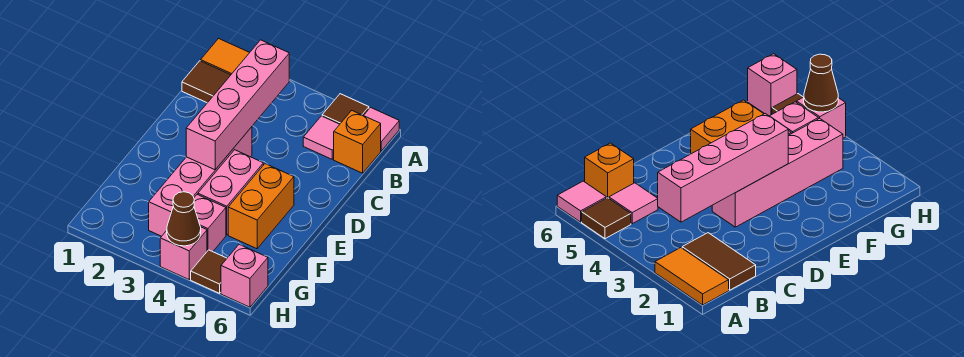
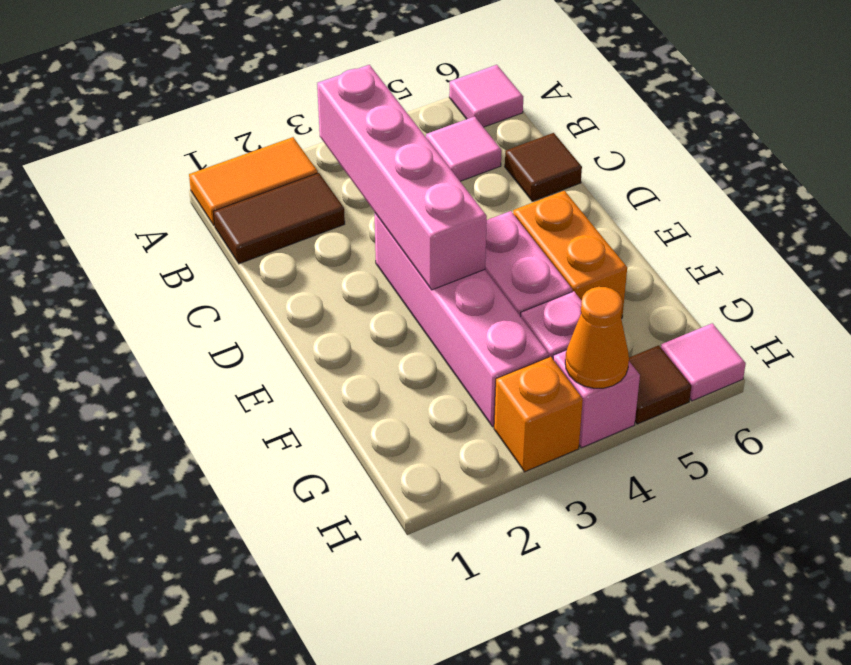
brown 1x1 tile [322,94,369,124] -> brown 1x1 tile moved to [505,133,582,201]
orange 1x1 brick [334,111,381,173] -> orange 1x1 brick moved to [494,357,583,472]
brown 1x1 cone [167,192,201,246] -> orange 1x1 cone [565,287,629,388]
pink 1x1 brick [221,244,268,307] -> pink 1x1 tile [661,323,746,401]

